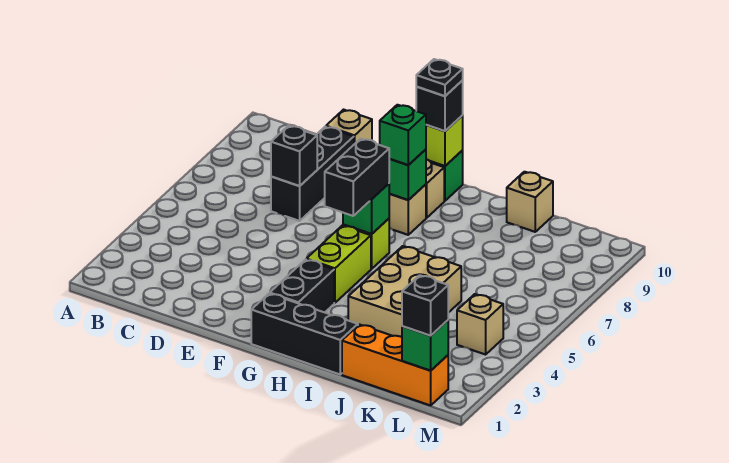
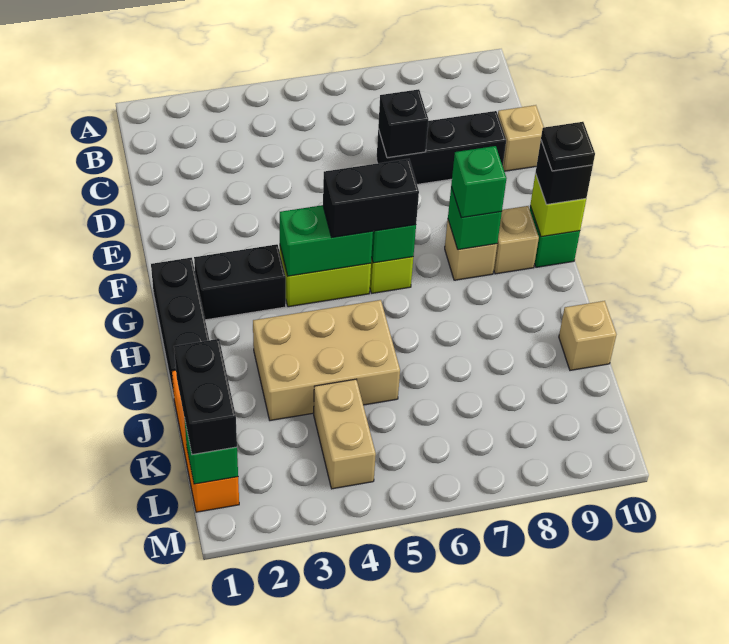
none -> green 1x2 brick [280,205,373,276]
black 1x1 brick [402,275,448,336] -> black 1x2 brick [174,339,237,455]
tan 1x1 brick [457,294,503,355] -> tan 1x2 brick [314,379,376,489]

